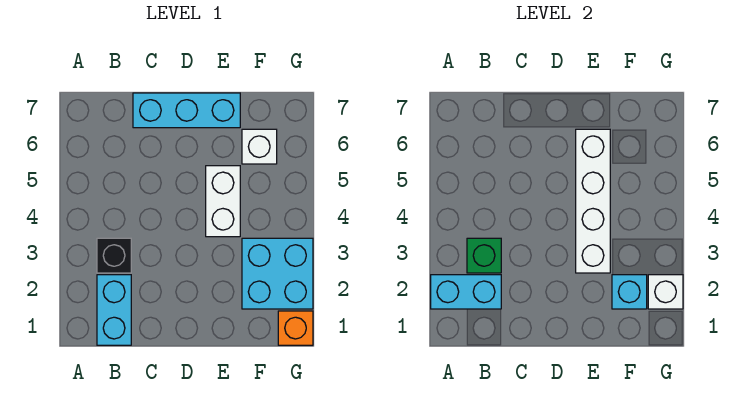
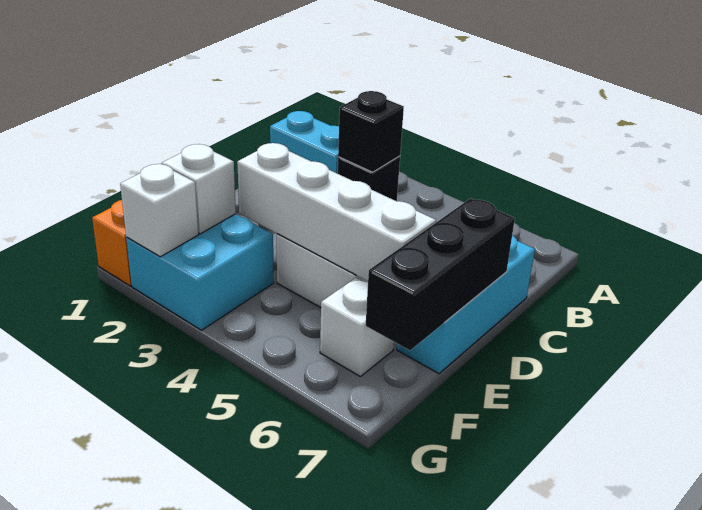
cyan 1x2 brick [431,275,501,309] -> none
green 1x1 brick [467,238,501,273] -> black 1x1 brick [338,91,404,172]
none -> black 1x3 brick [366,198,515,350]
cyan 1x1 brick [612,275,647,309] -> white 1x1 brick [162,144,236,234]

